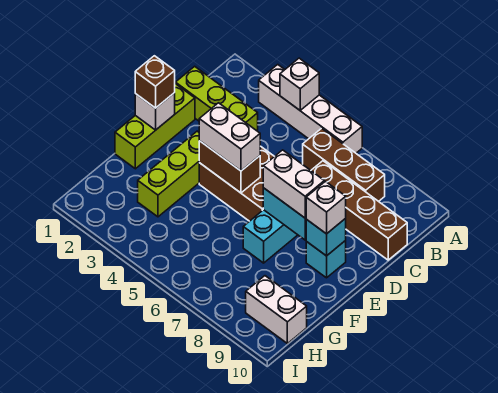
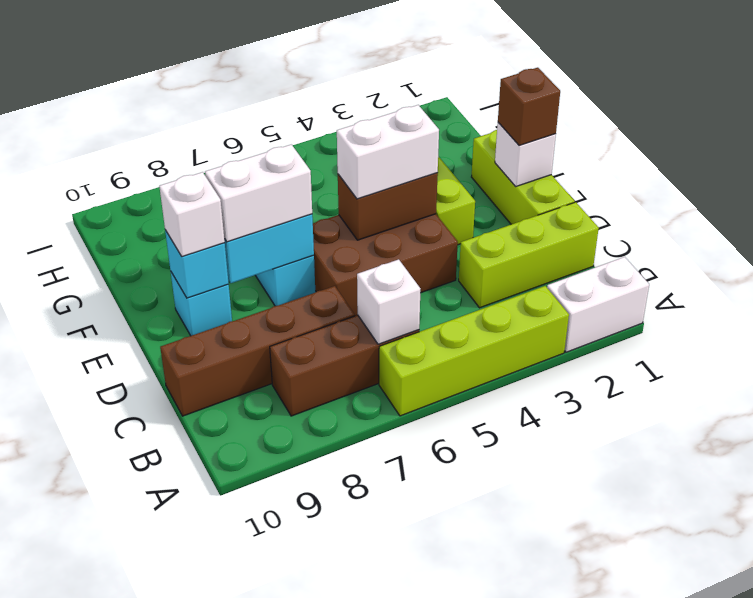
white 1x4 brick [259,65,362,153] -> lime 1x4 brick [379,286,569,416]
white 1x1 brick [280,58,319,110] -> white 1x1 brick moved to [357,259,420,344]
white 1x2 brick [246,276,307,344] -> white 1x2 brick moved to [547,257,649,352]

